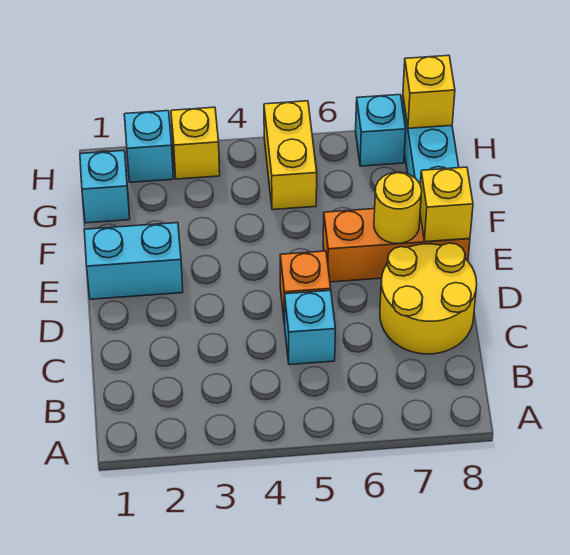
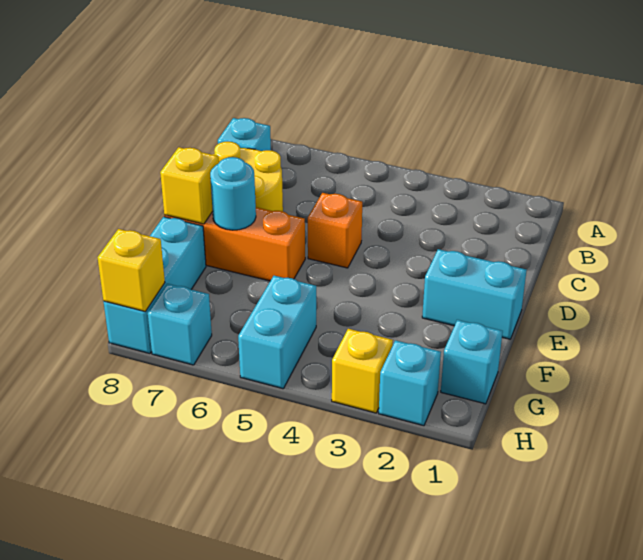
cyan 1x1 brick [285,290,335,365] -> cyan 1x1 brick moved to [218,118,271,151]
yellow 1x1 round brick [374,172,422,243] -> cyan 1x1 round brick [210,157,256,230]
yellow 1x2 brick [264,101,317,210] -> cyan 1x2 brick [238,276,316,389]

